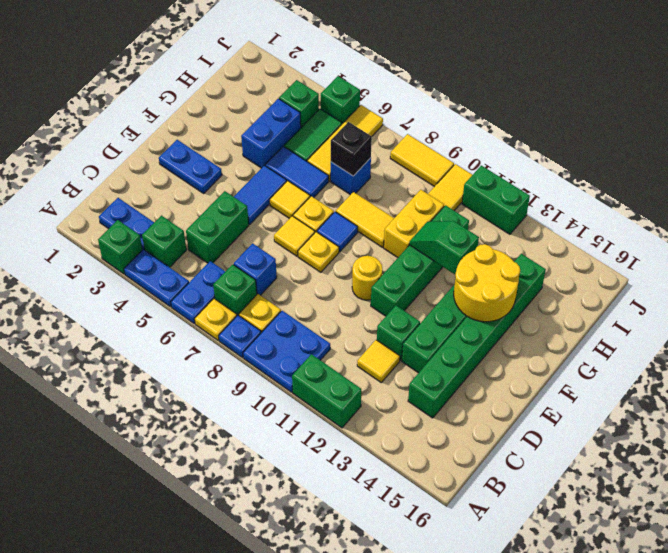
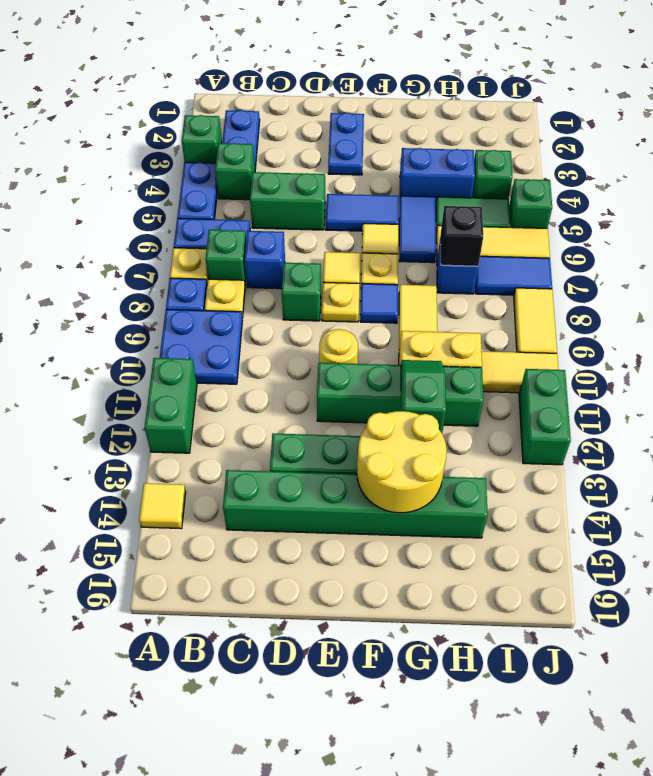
yellow 1x1 tile [357,340,400,382] -> yellow 1x1 tile moved to [139,483,186,529]
green 1x1 brick [377,306,420,361] -> green 1x1 brick moved to [282,263,321,321]
none -> blue 1x2 tile [475,256,552,295]

